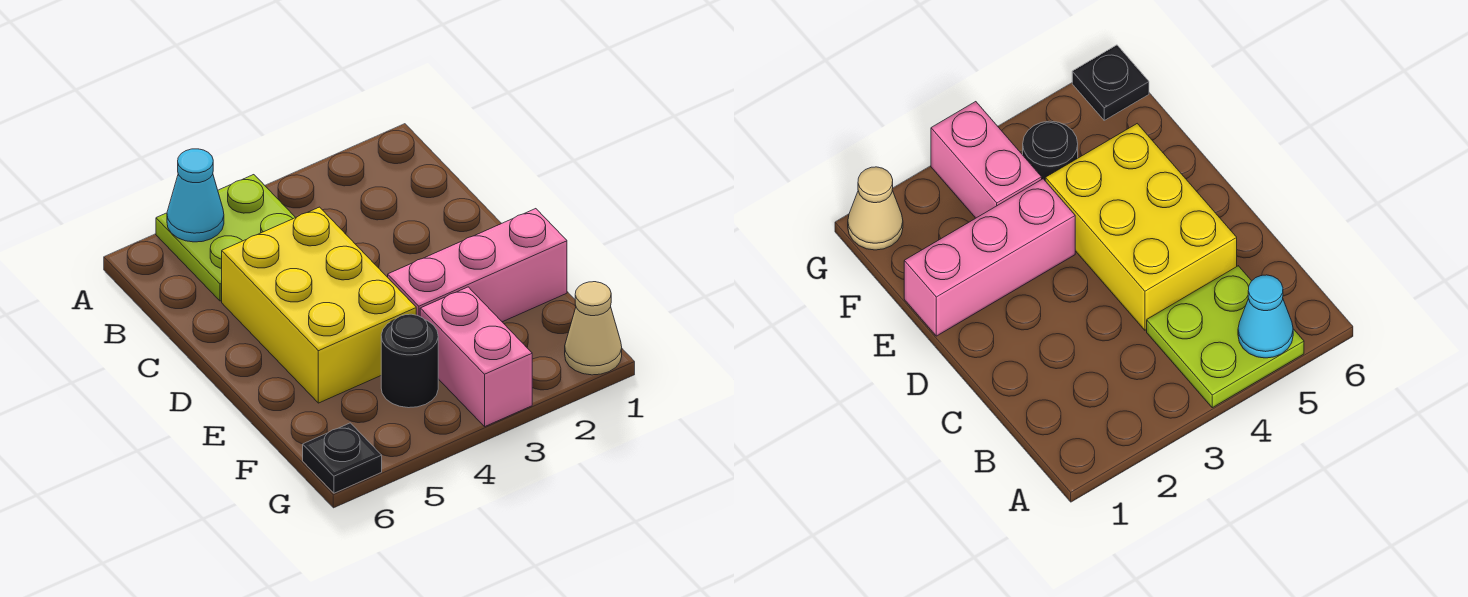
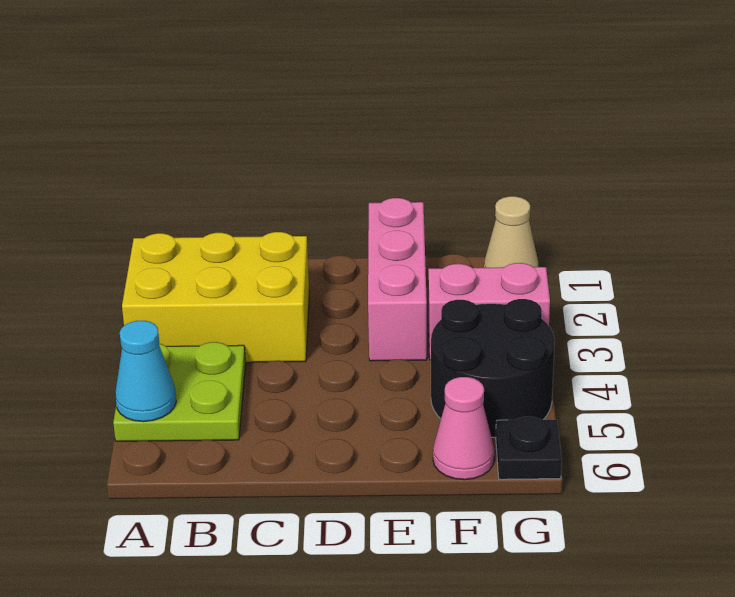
yellow 2x3 brick [222,207,416,403] -> yellow 2x3 brick moved to [122,232,309,362]
black 1x1 round brick [381,314,438,408] -> black 2x2 round brick [431,299,555,437]
none -> pink 1x1 cone [433,377,494,480]

